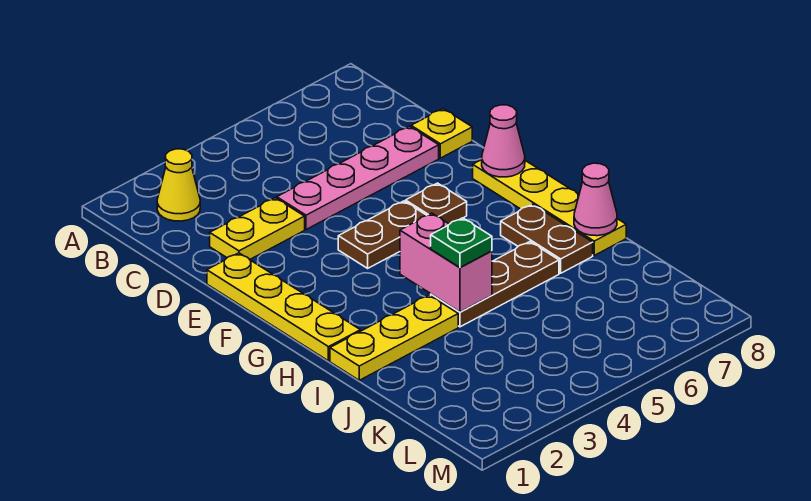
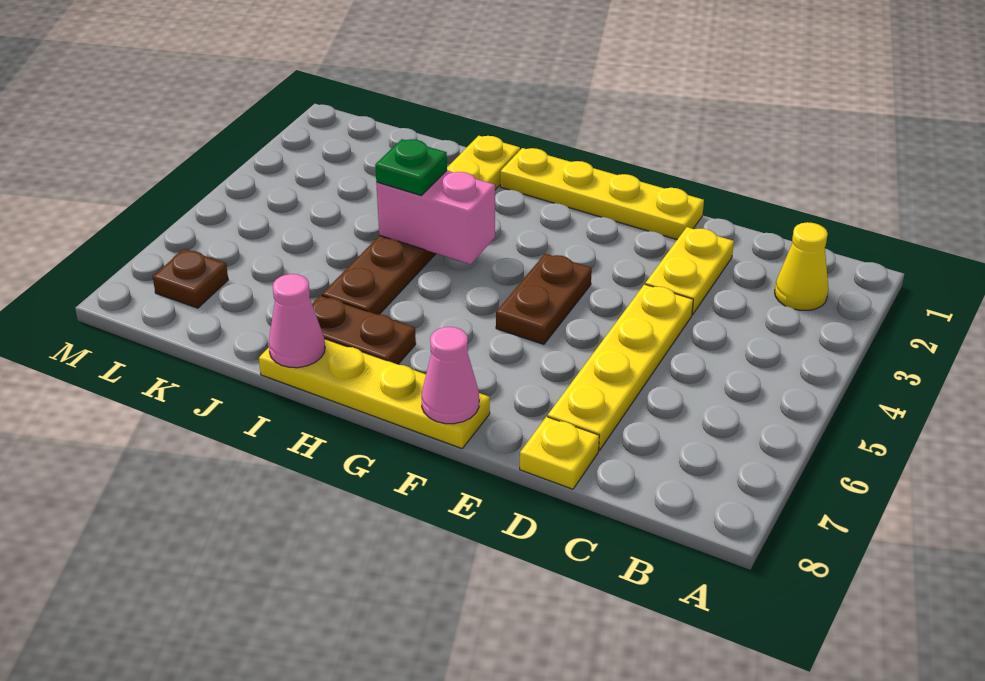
pink 1x4 plate [277,126,439,230] -> yellow 1x4 plate [548,284,693,451]
brown 1x1 plate [406,183,467,224] -> brown 1x1 plate moved to [153,249,228,308]

